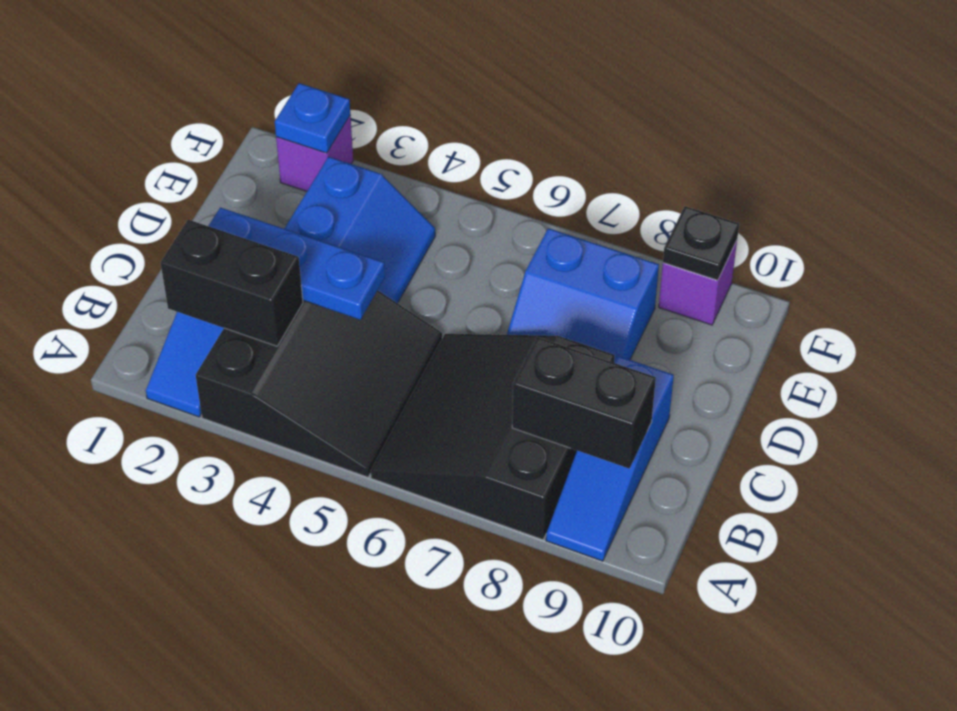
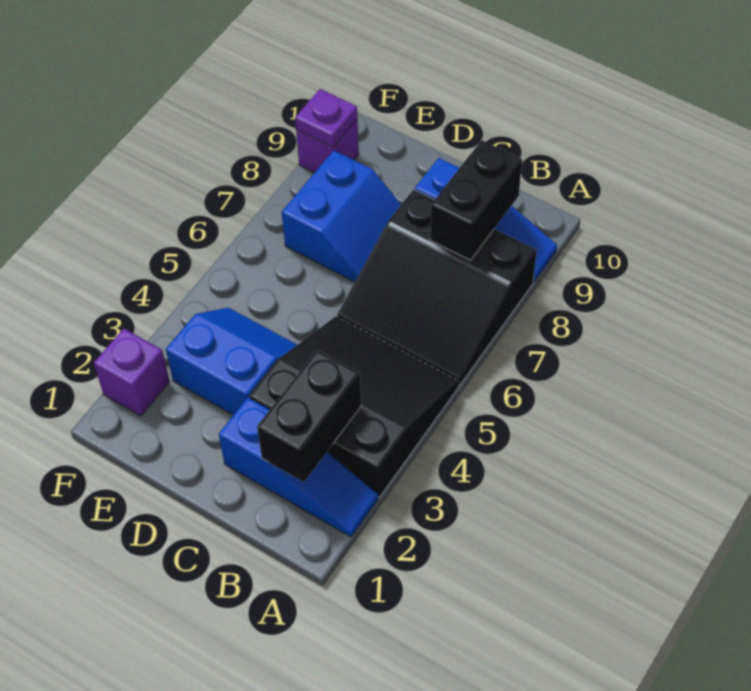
blue 1x3 plate [209,207,385,320] -> none
blue 1x1 plate [275,83,350,153] -> none
black 1x1 plate [663,206,739,280] -> purple 1x1 plate [295,89,357,147]

